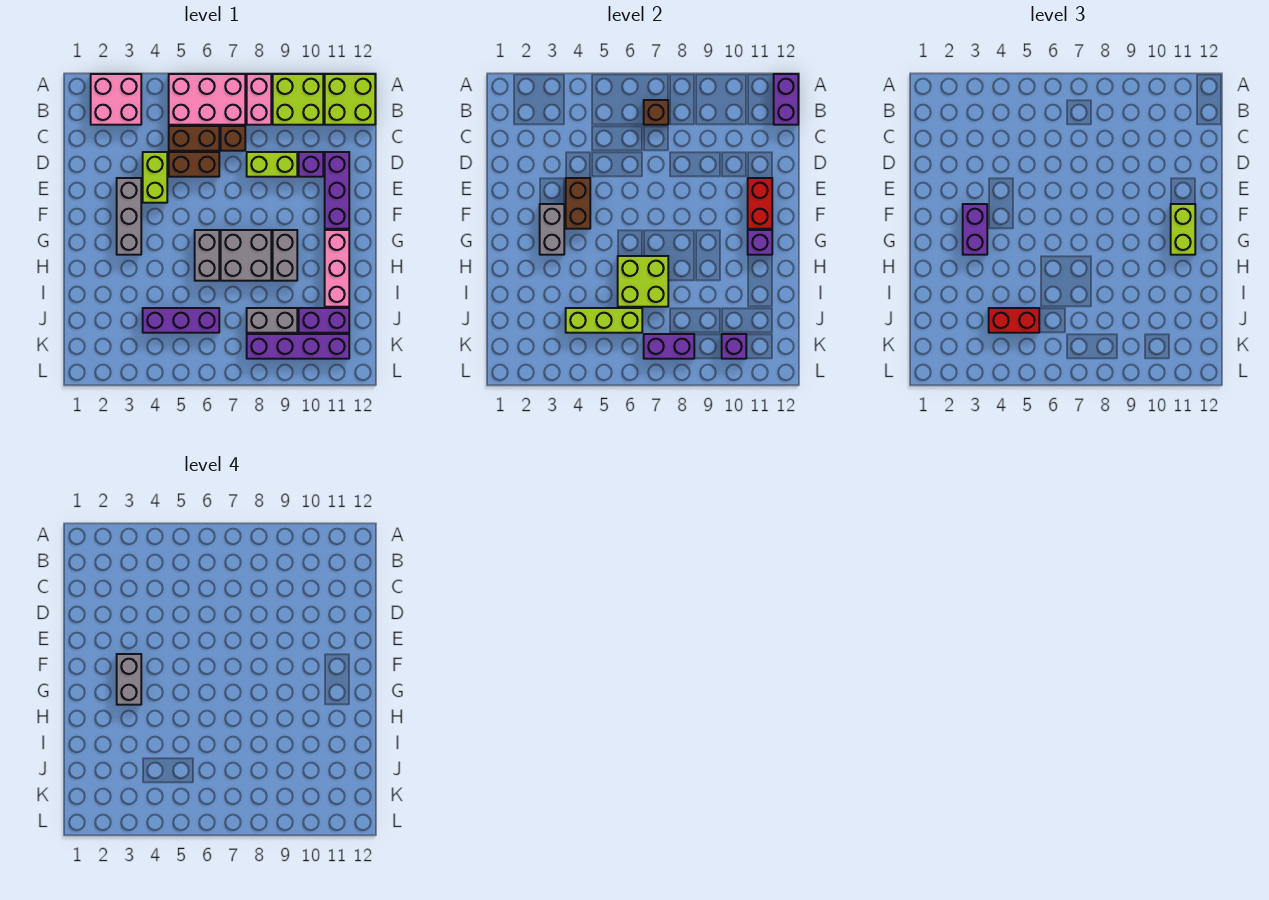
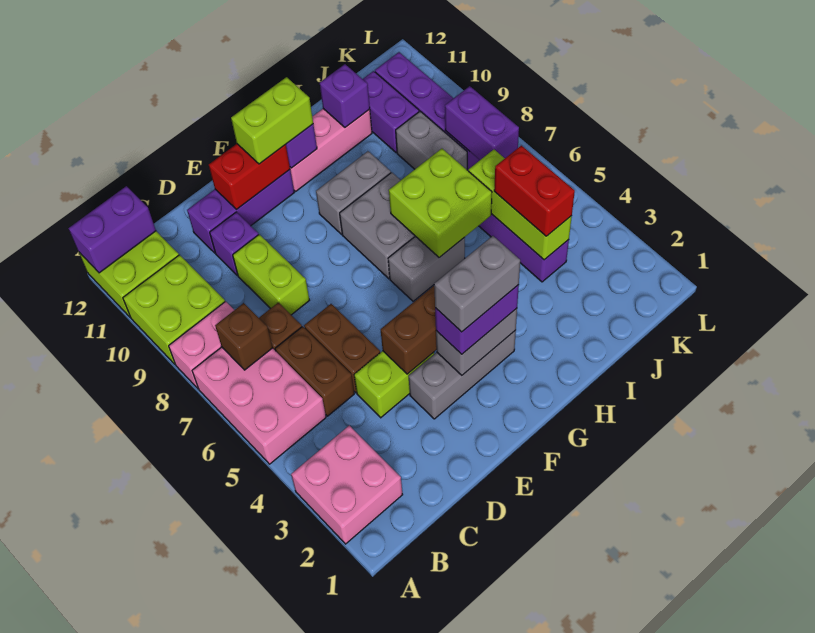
purple 1x1 brick [722,334,746,359] -> purple 1x1 brick moved to [320,64,370,127]

